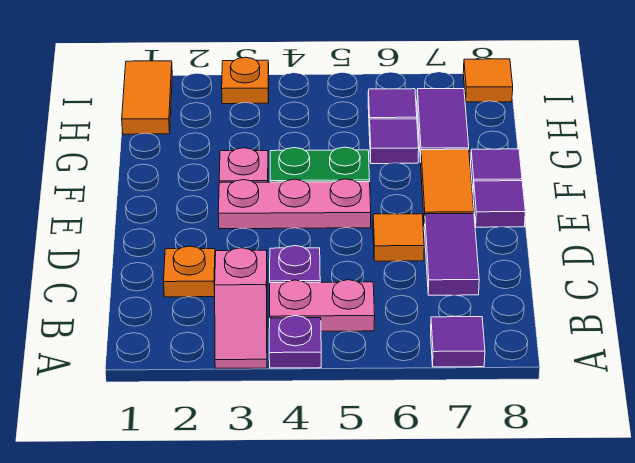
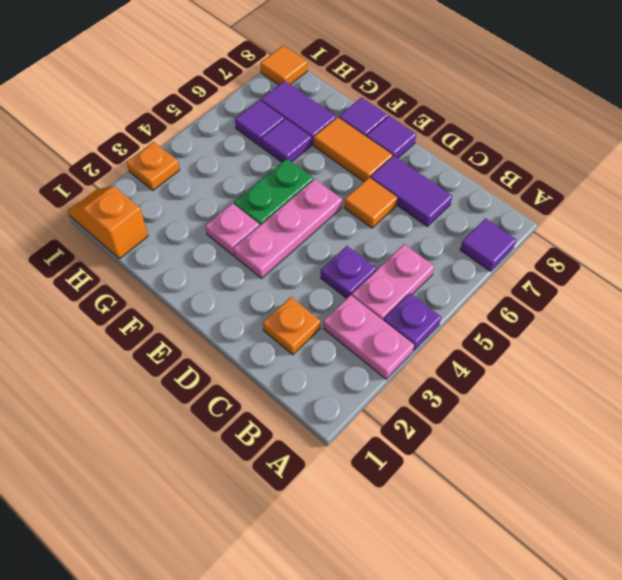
pink 1x2 slope [215,248,267,368] -> pink 1x2 plate [323,295,414,379]
orange 1x2 tile [122,61,172,134] -> orange 1x2 slope [68,186,148,259]

